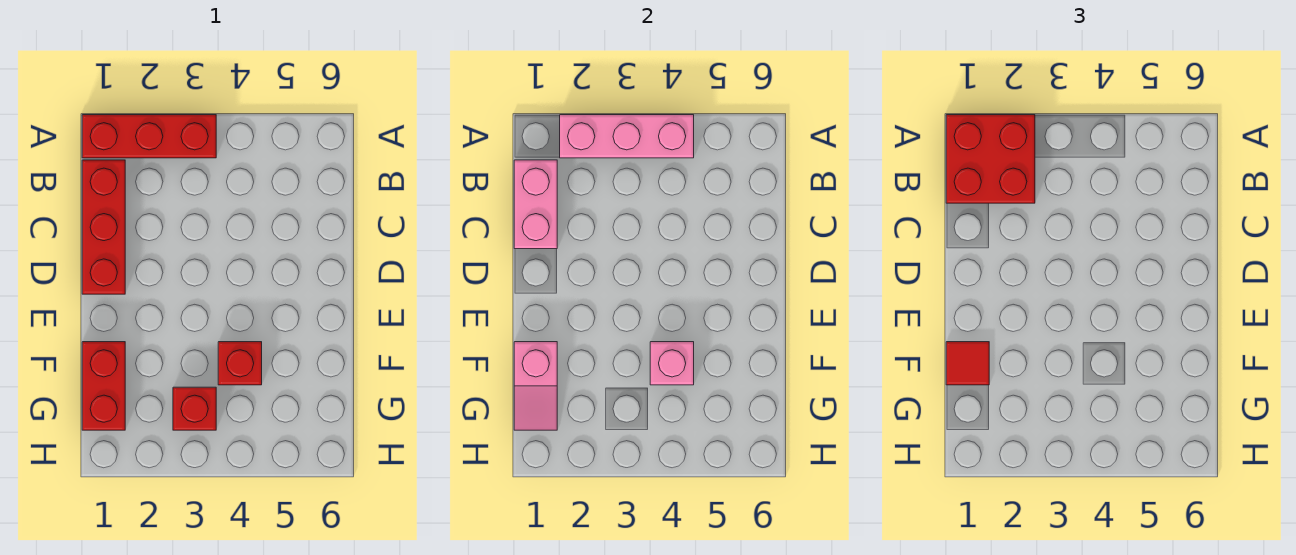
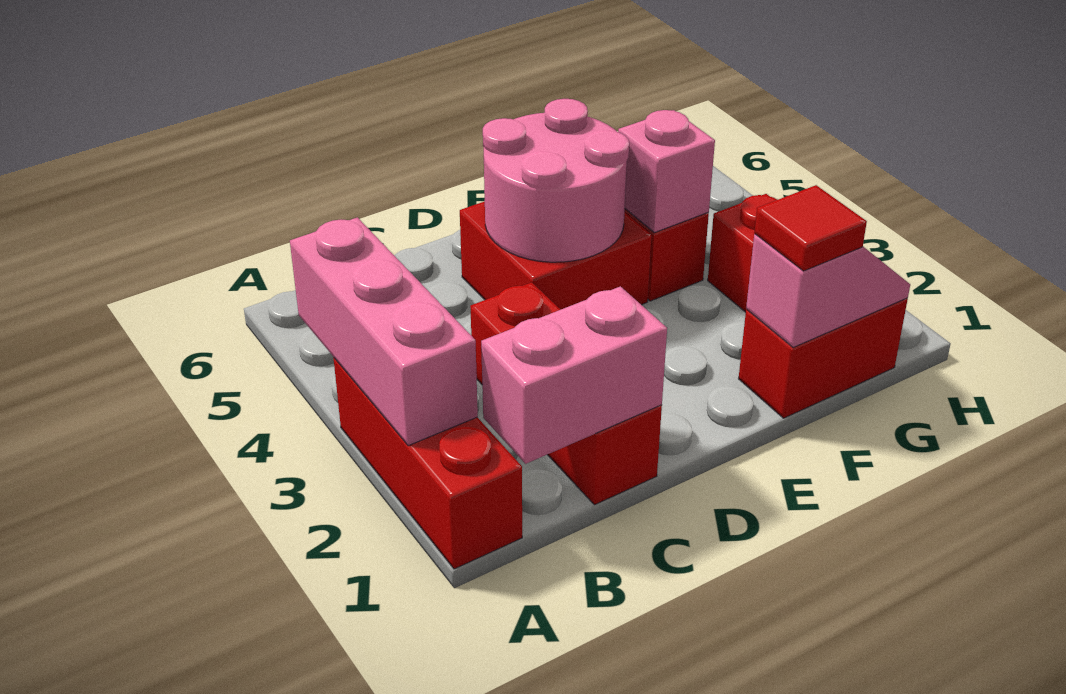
red 2x2 brick [946,115,1035,203] -> red 2x2 brick moved to [460,201,651,309]
red 1x3 brick [82,160,125,294] -> red 1x3 brick turned to [470,282,662,505]
none -> pink 2x2 round brick [483,99,629,262]

